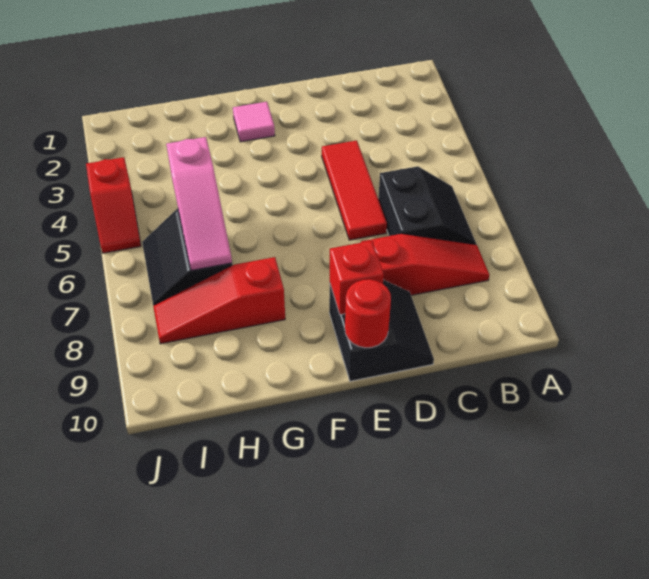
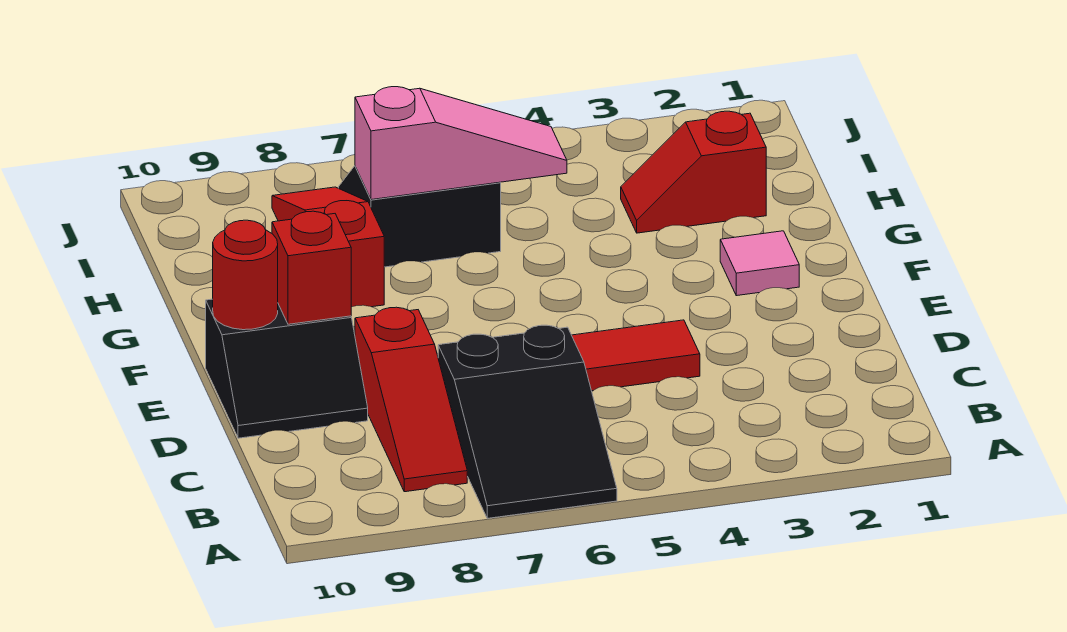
black 2x2 slope [378,166,476,245] -> black 2x3 slope [438,325,617,518]
pink 1x3 slope [166,137,232,271] -> pink 1x3 slope turned to [355,87,567,200]
red 1x2 slope [86,157,141,253] -> red 1x2 slope moved to [621,111,766,233]

